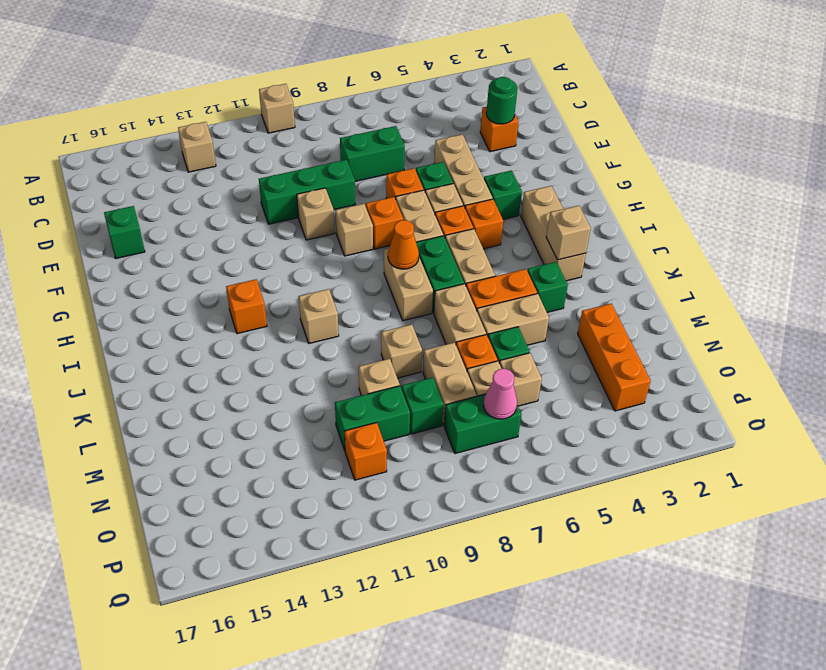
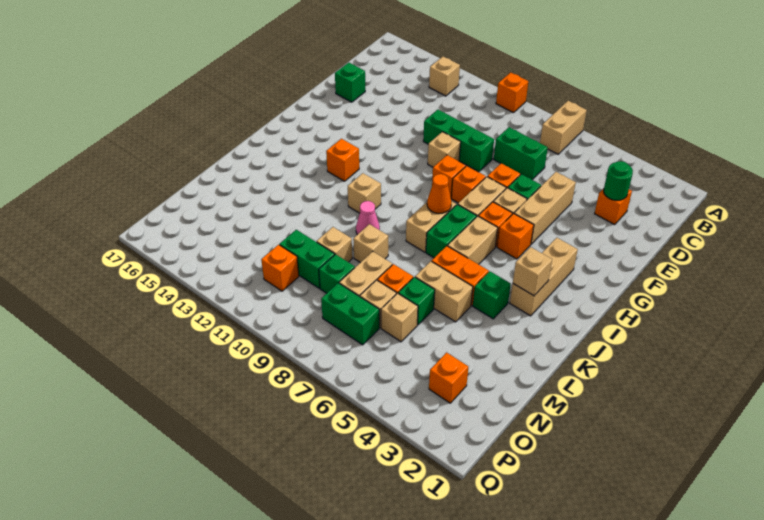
tan 1x1 brick [259,84,295,133] -> orange 1x1 brick [496,72,528,113]
green 1x1 brick [484,171,522,219] -> none
tan 1x1 brick [335,204,373,256] -> orange 1x1 brick [432,155,466,197]
tan 1x2 brick [434,284,486,344] -> tan 1x2 brick moved to [540,101,587,154]
orange 1x3 brick [578,304,651,411] -> orange 1x1 brick [429,353,468,403]
pink 1x1 cone [483,369,517,419] -> pink 1x1 cone moved to [356,201,380,235]

